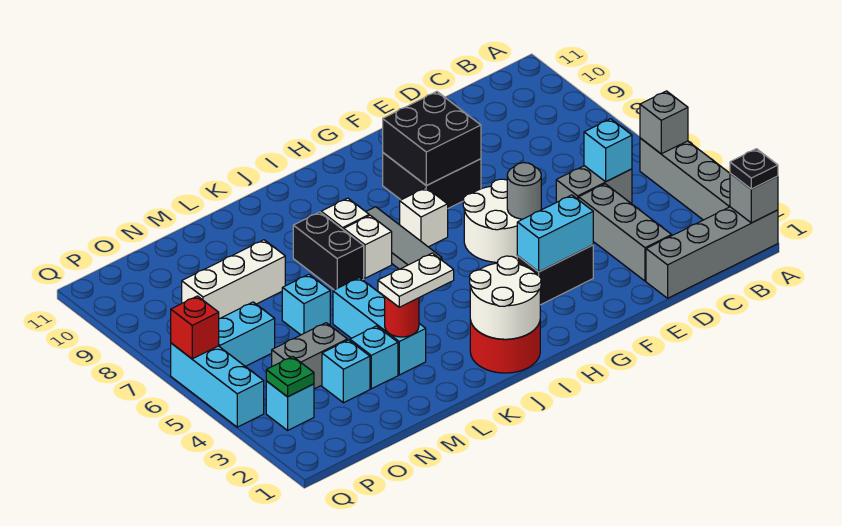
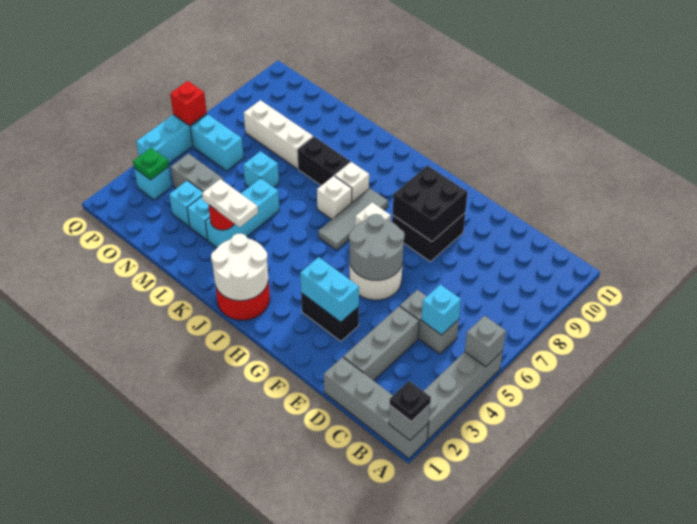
grey 1x1 round brick [507,163,541,219] -> grey 2x2 round brick [349,214,405,280]
black 1x2 brick [293,212,364,290] -> black 1x2 brick turned to [297,137,350,186]

